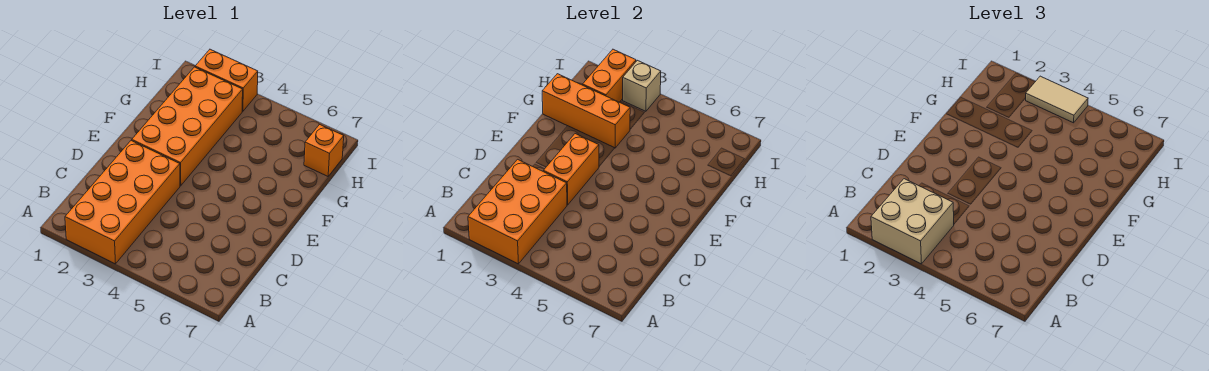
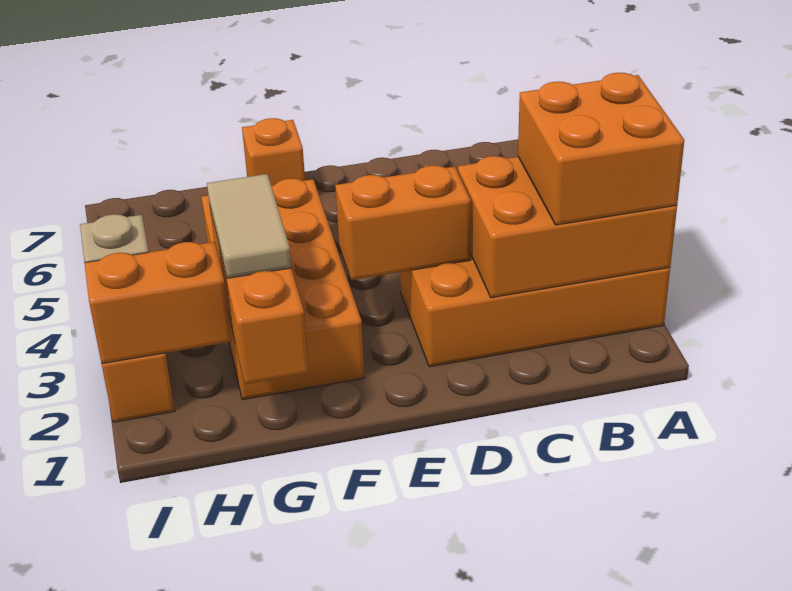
tan 2x2 brick [871,179,954,264] -> orange 2x2 brick [518,73,684,225]
orange 2x4 brick [132,67,243,186] -> orange 2x4 brick turned to [201,178,365,400]
orange 1x1 brick [304,124,344,176] -> orange 1x1 brick moved to [242,118,305,186]
tan 1x2 tile [1026,76,1088,123] -> tan 1x2 tile moved to [207,174,291,278]

